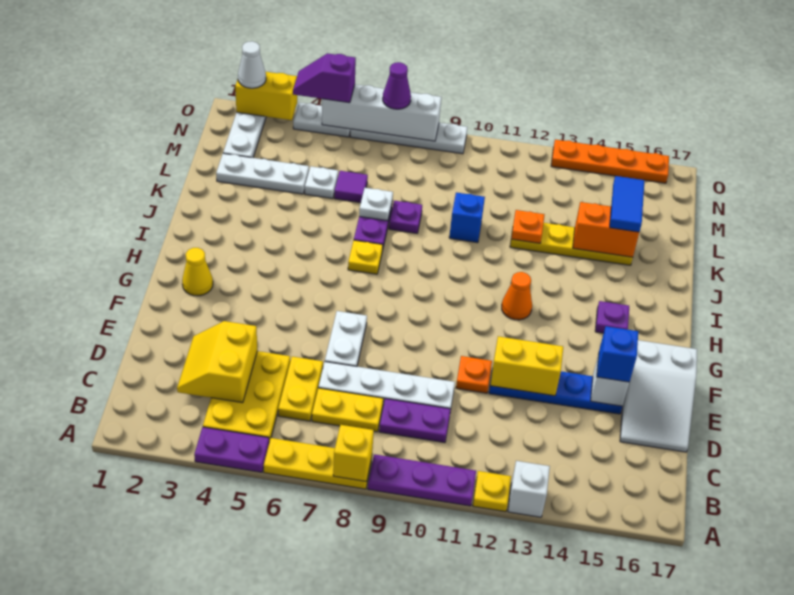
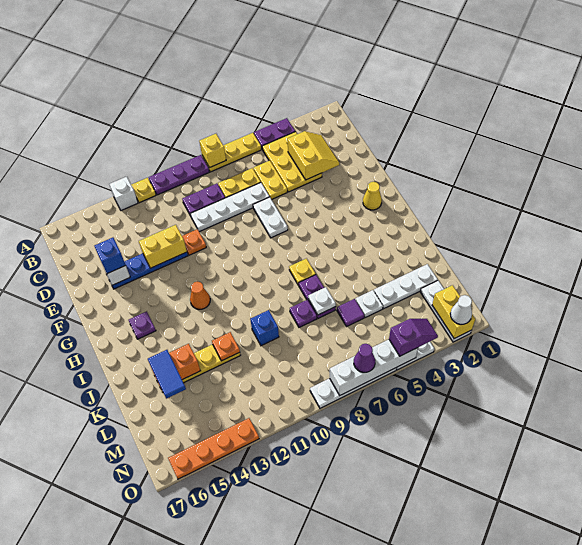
white 2x3 slope [620,340,697,452] -> none
yellow 1x2 brick [235,72,297,120] -> yellow 1x2 brick turned to [432,285,475,338]

